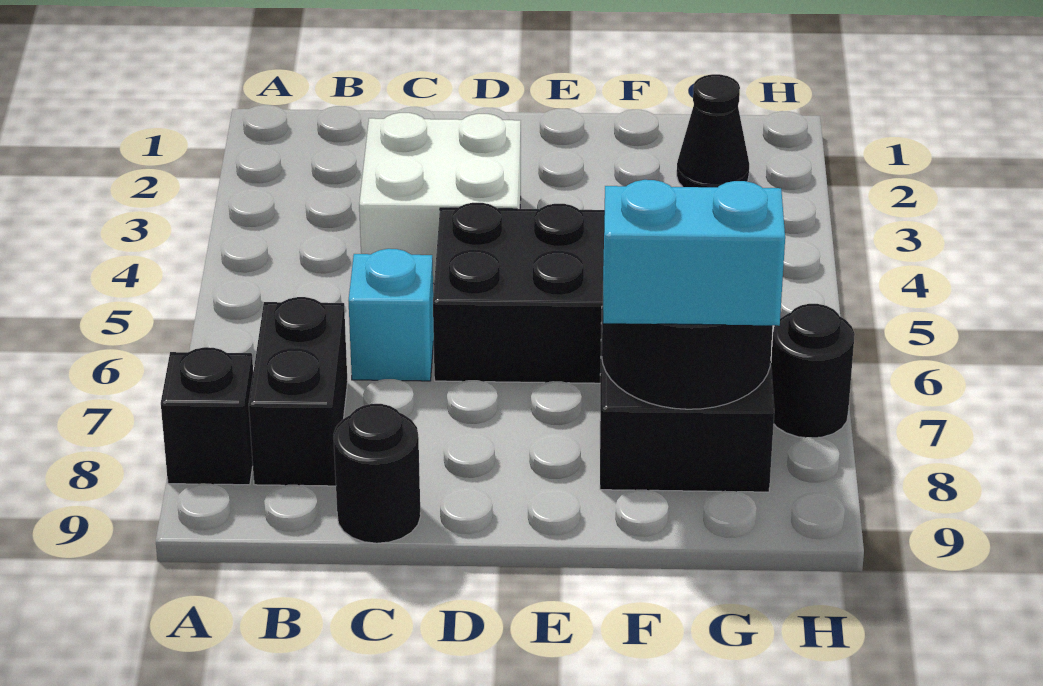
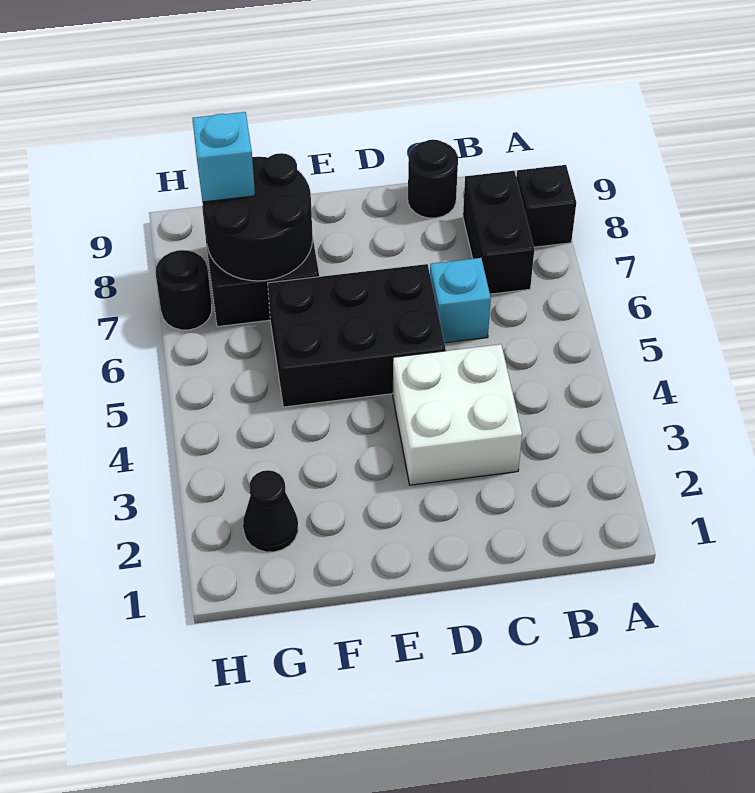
cyan 1x2 brick [603,180,785,326] -> cyan 1x1 brick [192,112,255,202]

